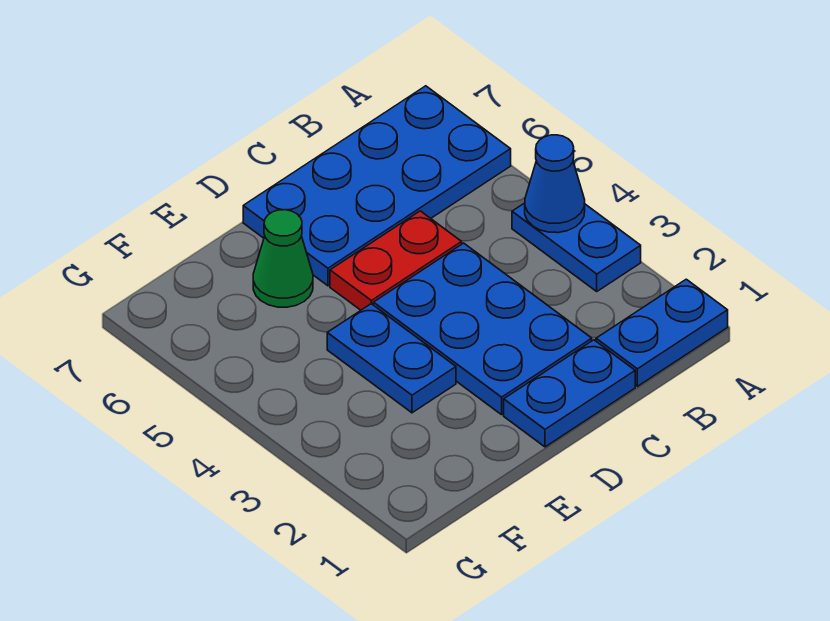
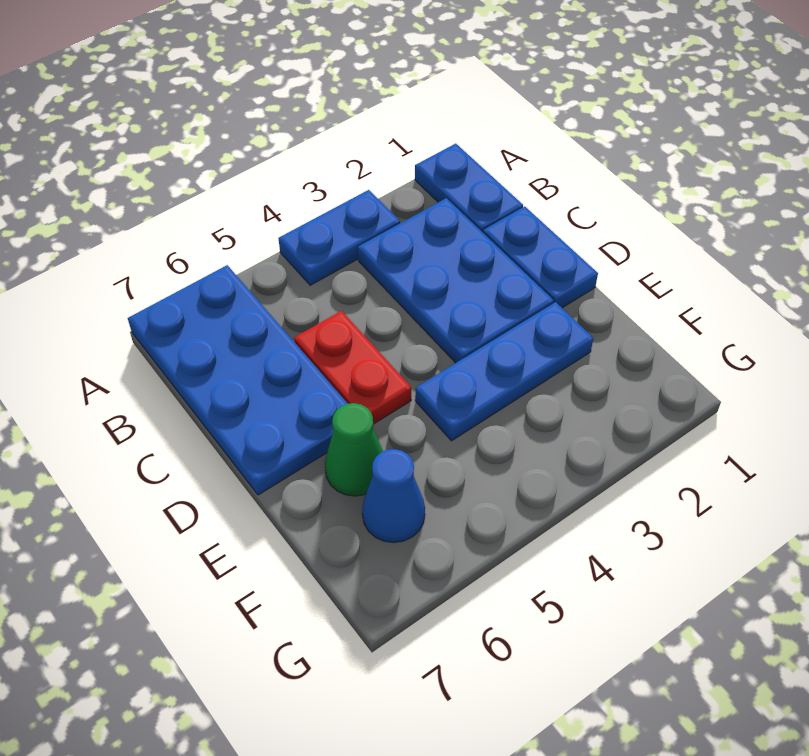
blue 1x1 cone [525,135,585,233] -> blue 1x1 cone moved to [362,449,425,543]
blue 2x3 plate [373,243,592,415] -> blue 2x3 plate turned to [358,198,554,363]
blue 1x2 plate [327,304,456,413] -> blue 1x3 plate [415,302,593,441]

